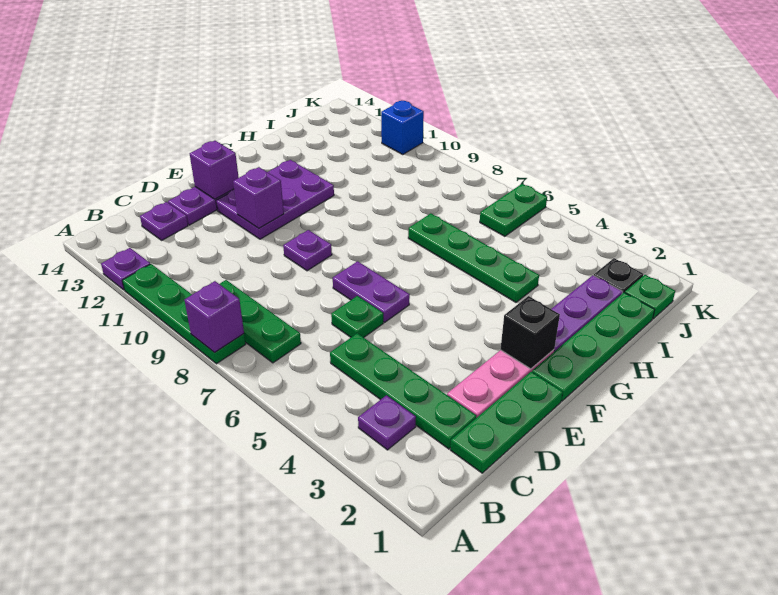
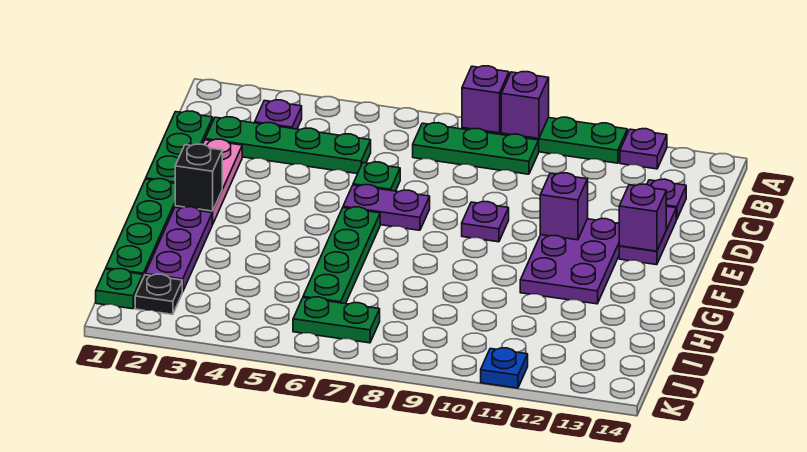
none -> purple 1x1 brick [501,72,549,138]
green 1x4 plate [408,213,539,302] -> green 1x4 plate turned to [303,207,380,304]
green 1x2 plate [480,184,547,236] -> green 1x2 plate turned to [293,297,380,343]
blue 1x1 brick [381,101,424,154] -> blue 1x1 plate [481,348,528,388]

